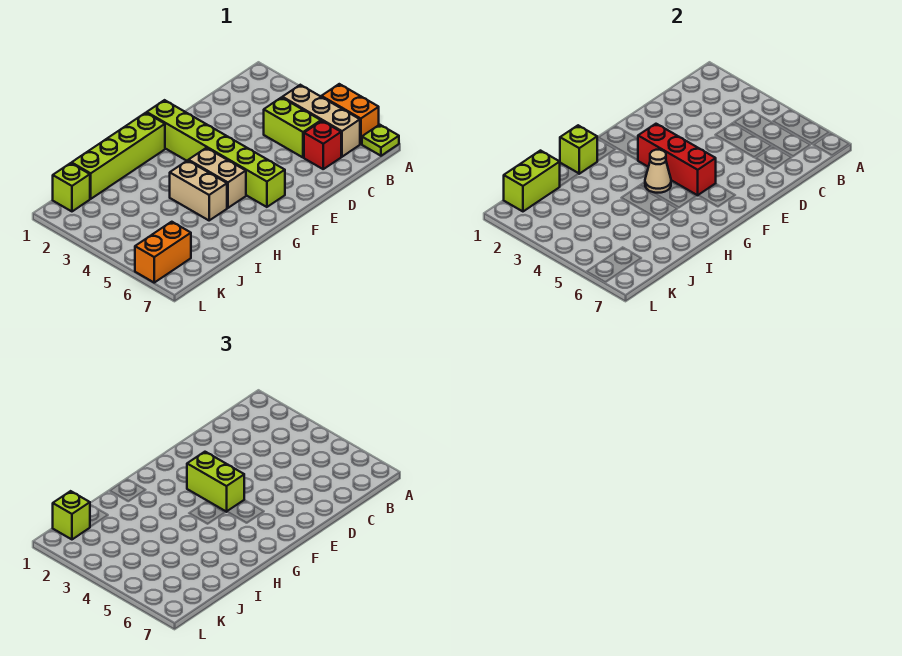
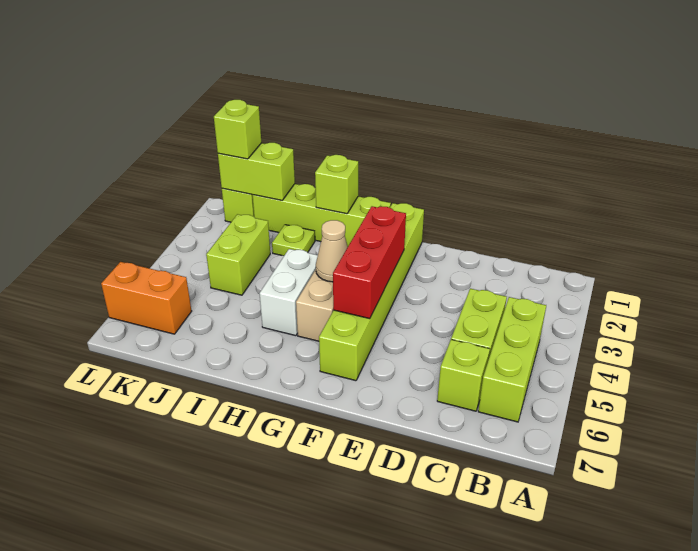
orange 1x2 brick [321,84,379,144] -> none
lime 1x1 plate [362,125,399,156] -> lime 1x1 plate moved to [272,225,315,256]
tan 1x3 brick [282,85,360,157] -> lime 1x3 brick [478,297,546,422]
red 1x1 brick [304,121,341,169] -> lime 1x1 brick [437,340,490,411]
lime 1x2 brick [187,452,244,512] -> lime 1x2 brick moved to [206,214,270,295]
tan 1x2 brick [170,160,227,220] -> white 1x2 brick [259,249,318,336]

